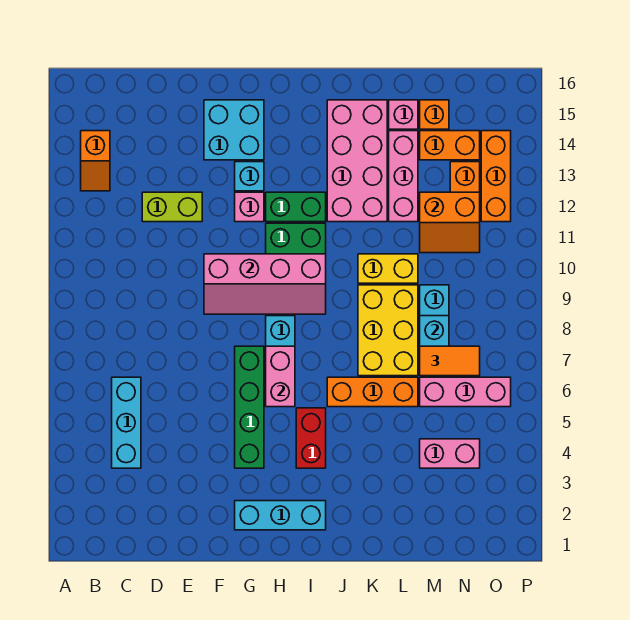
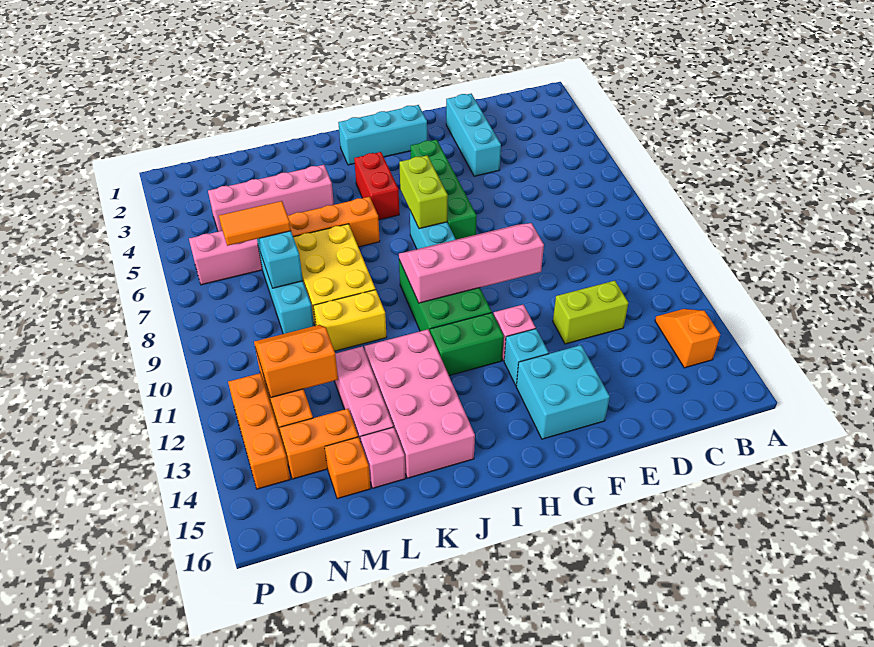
cyan 1x3 brick [112,377,141,468] -> cyan 1x3 brick moved to [446,94,501,176]
pink 1x2 brick [266,346,295,407] -> lime 1x2 brick [399,155,448,229]
pink 1x2 brick [420,439,480,468] -> pink 1x4 brick [208,165,334,231]

